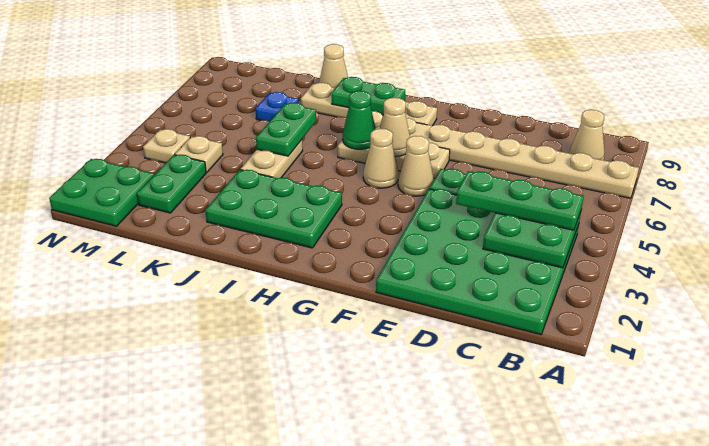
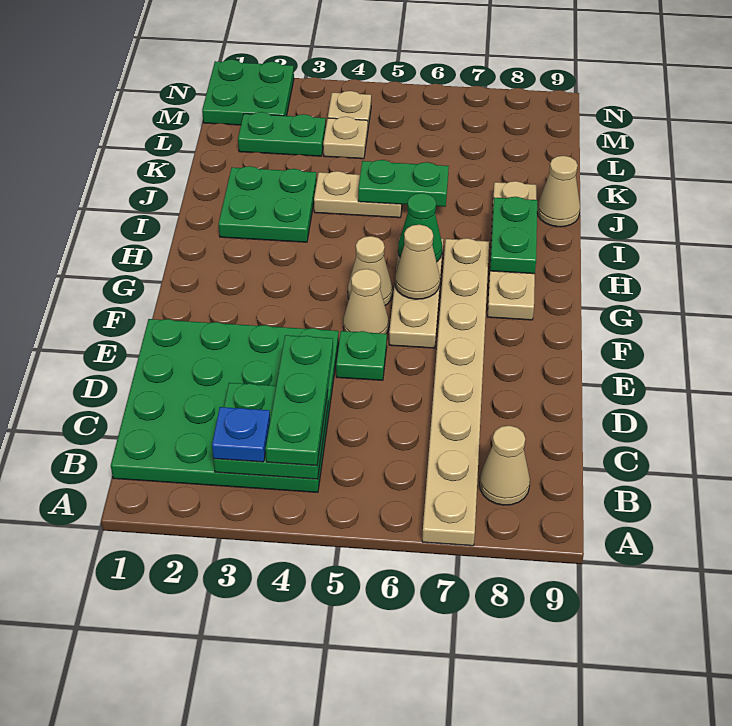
green 2x3 plate [205,170,342,248] -> green 2x2 plate [218,166,317,242]
blue 1x1 plate [255,92,299,121] -> blue 1x1 plate moved to [212,407,270,462]

